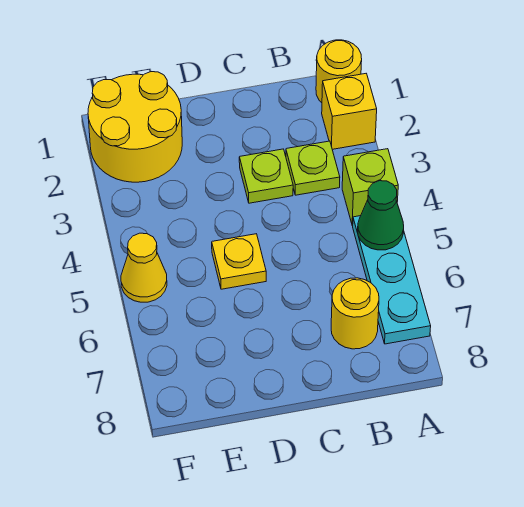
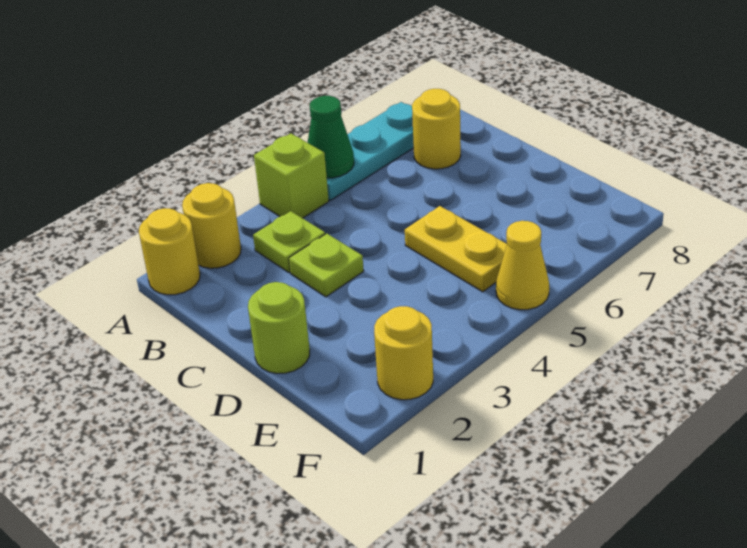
yellow 1x1 brick [322,74,377,149] -> yellow 1x1 round brick [182,183,241,268]
none -> lime 1x1 round brick [248,282,310,373]
yellow 1x1 plate [212,234,266,289] -> yellow 1x2 plate [405,206,507,292]
yellow 2x2 round brick [88,72,182,182] -> yellow 1x1 round brick [374,306,433,400]

